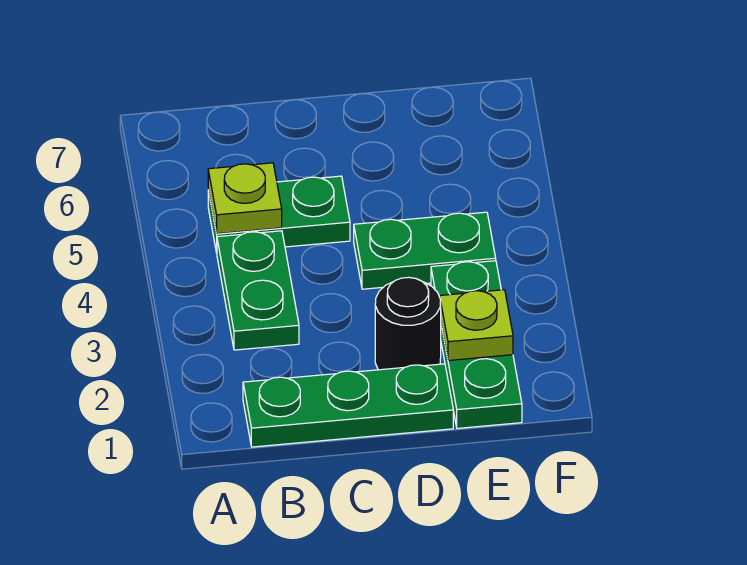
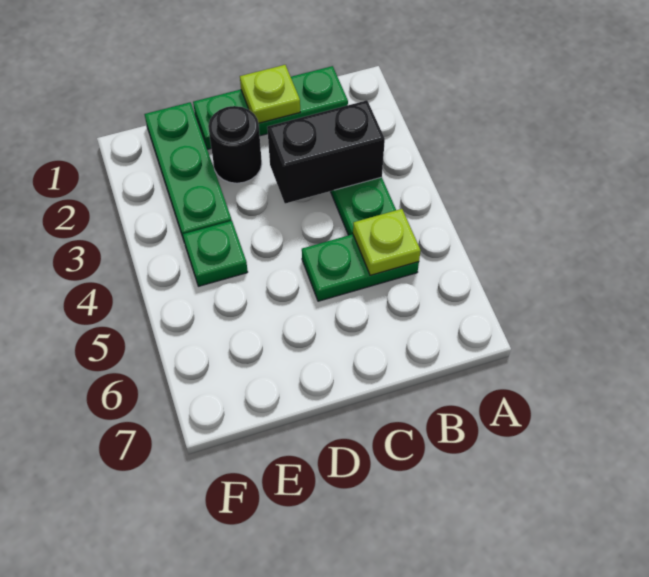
none -> black 1x2 brick [267,100,385,204]
green 1x2 plate [354,212,496,289] -> green 1x1 plate [183,221,248,286]
lime 1x1 plate [440,290,513,361] -> lime 1x1 plate moved to [240,65,300,123]

